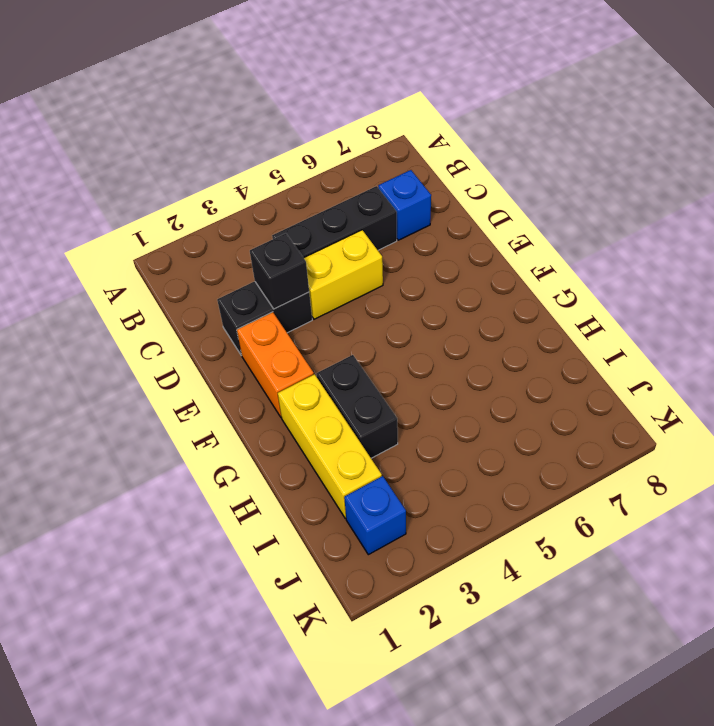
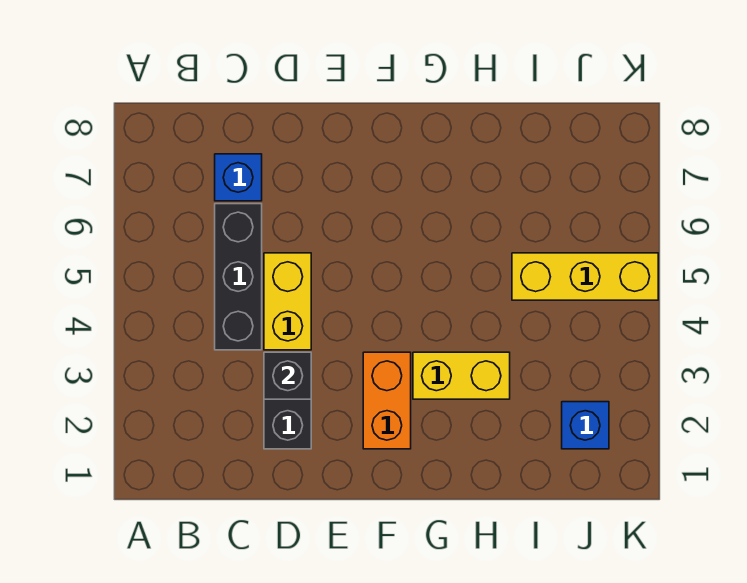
orange 1x2 brick [237,312,314,417] -> orange 1x2 brick turned to [363,352,411,449]
yellow 1x3 brick [278,374,382,519] -> yellow 1x3 brick moved to [512,253,658,300]
black 1x2 brick [317,355,398,458] -> yellow 1x2 brick [413,352,510,399]

